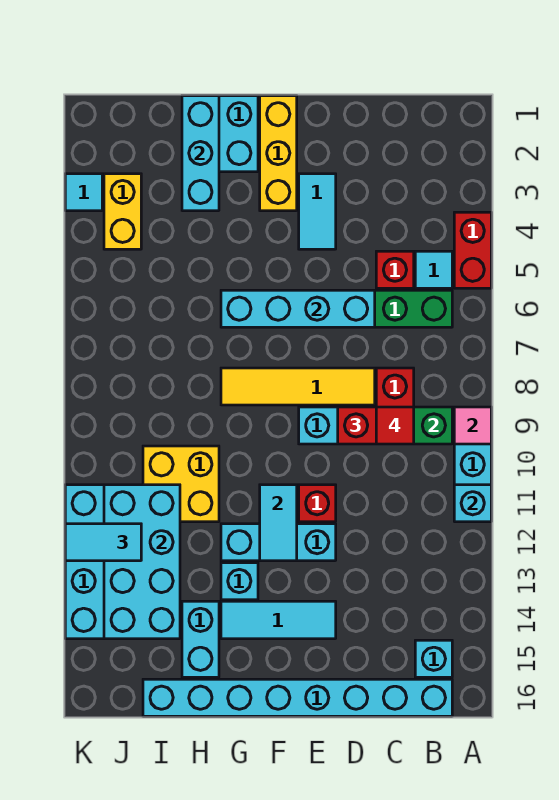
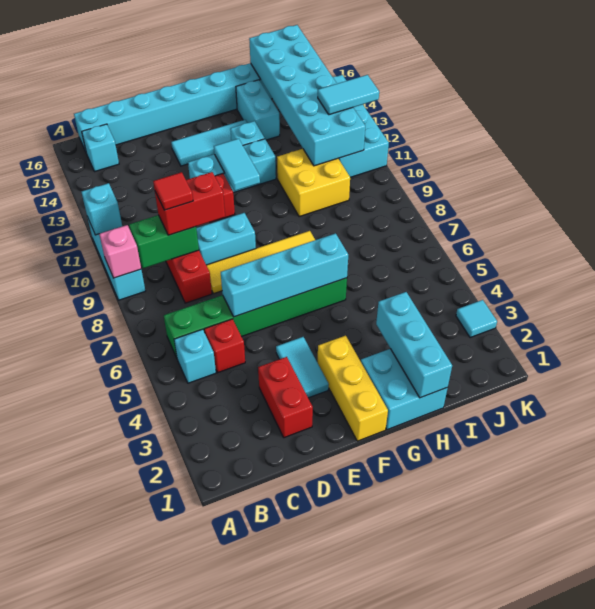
red 1x2 brick [454,212,491,288] -> red 1x2 brick moved to [258,357,313,438]
pink 1x1 tile [454,407,491,444] -> pink 1x1 brick [99,225,141,278]
cyan 1x1 tile [415,251,452,288] -> cyan 1x1 brick [174,329,216,383]
cyan 2x4 brick [104,485,180,639] -> cyan 2x6 brick [249,25,365,166]
yellow 1x2 brick [104,174,141,249] -> none

